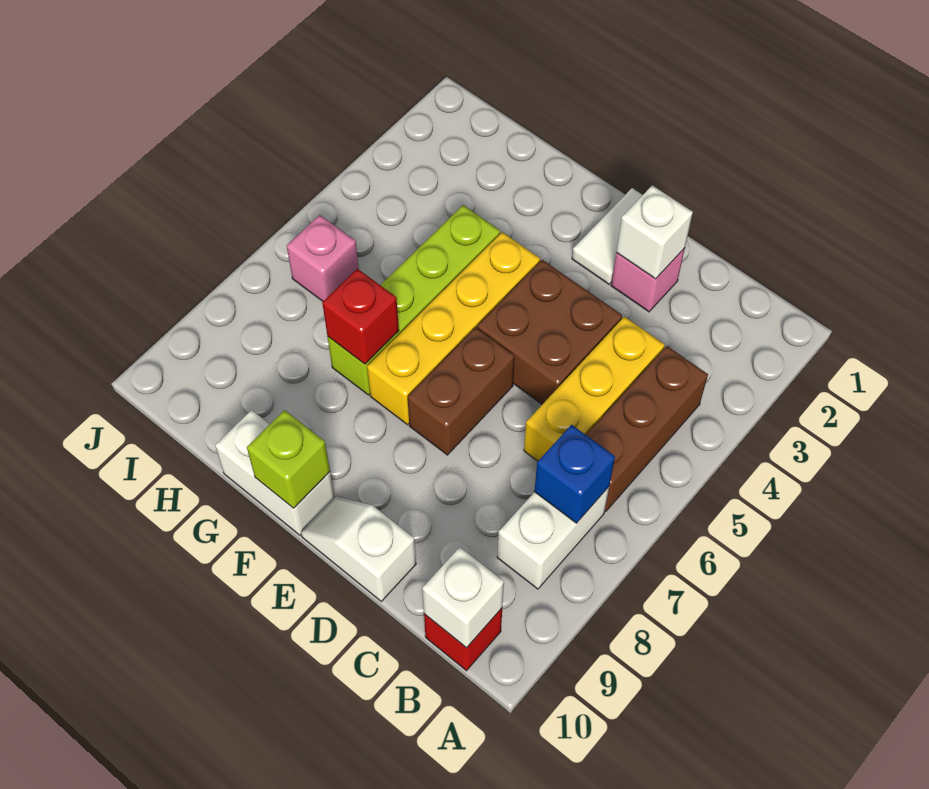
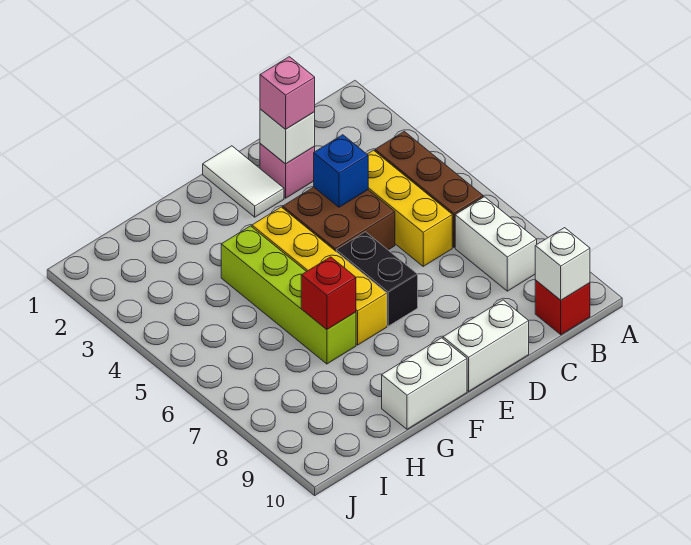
blue 1x1 brick [534,425,615,523] -> blue 1x1 brick moved to [314,135,368,207]
white 1x2 slope [301,496,416,601] -> white 1x2 brick [443,300,529,391]
brown 1x2 brick [408,327,515,455] -> black 1x2 brick [336,232,418,326]
lime 1x1 brick [247,410,330,508] -> none
pink 1x1 brick [287,215,359,301] -> pink 1x1 brick moved to [260,57,315,129]

